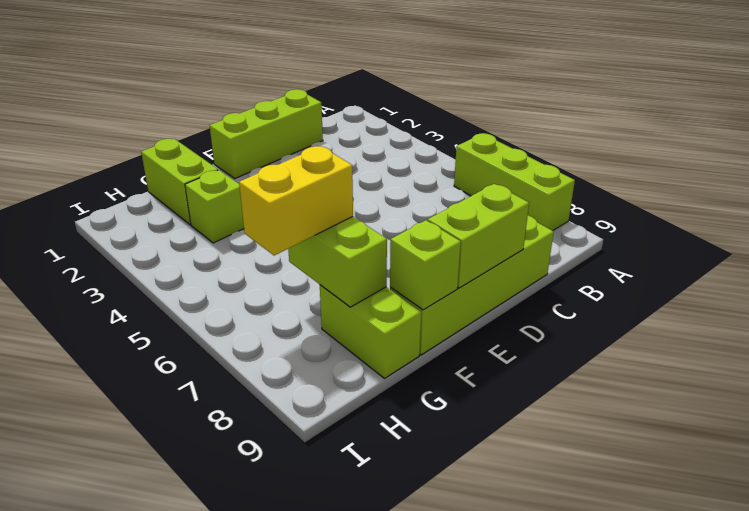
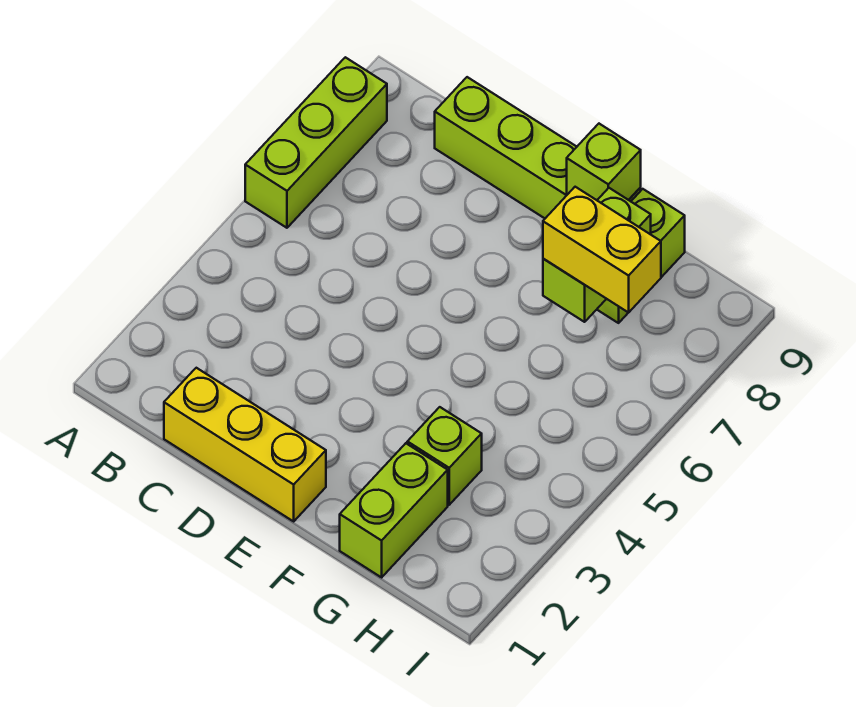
lime 1x3 brick [209,89,323,178] -> yellow 1x3 brick [164,368,326,521]
lime 1x2 brick [428,184,529,288] -> none

